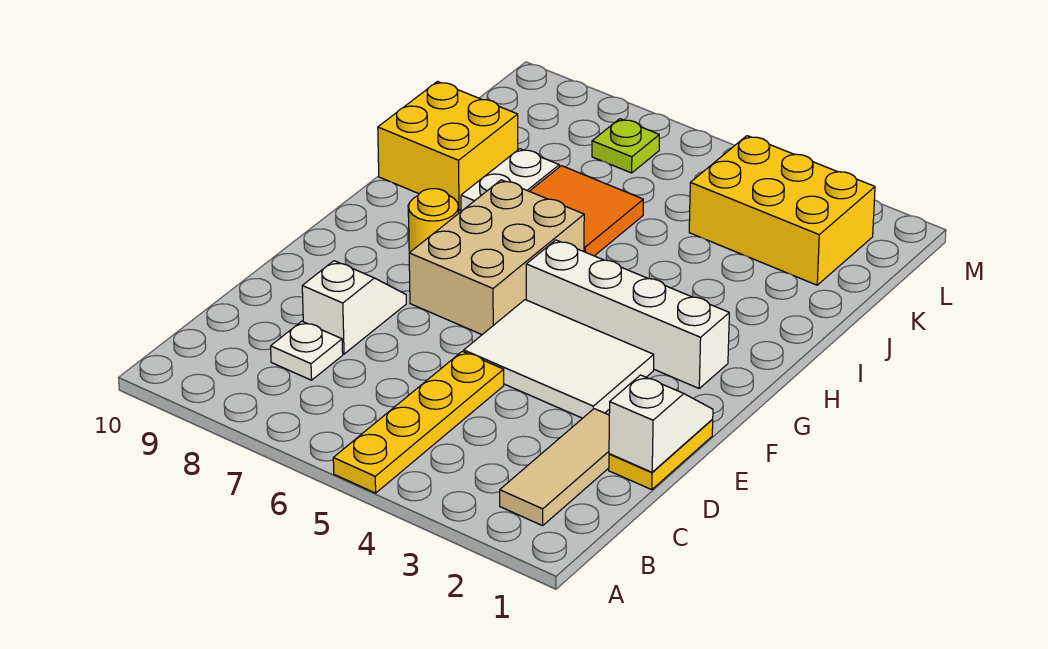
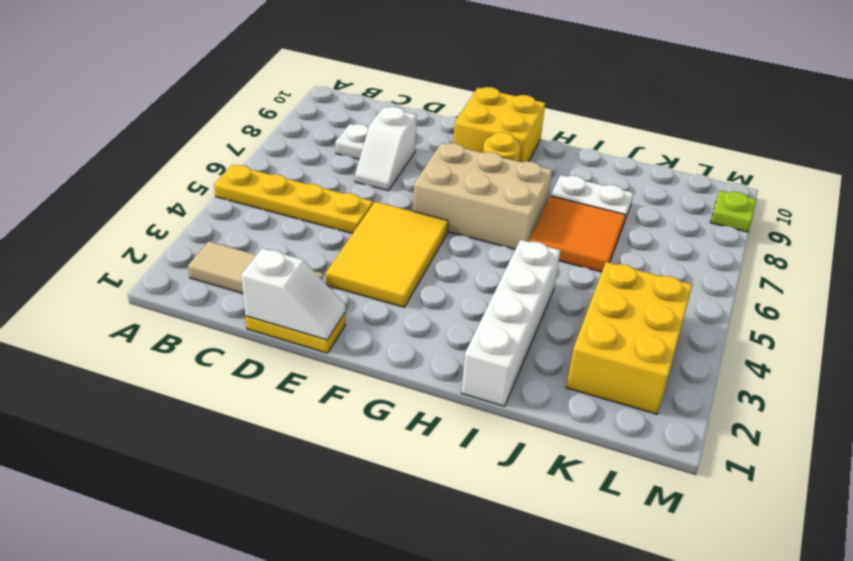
white 1x2 slope [302,261,406,354] -> white 1x2 slope turned to [355,107,417,191]
white 2x3 tile [464,300,654,418] -> yellow 2x3 tile [326,202,448,307]
white 1x4 brick [526,240,729,388] -> white 1x4 brick moved to [461,240,560,406]
yellow 2x2 brick [378,82,518,210] -> yellow 2x2 brick moved to [453,87,545,162]
lime 1x1 plate [592,119,659,173] -> lime 1x1 plate moved to [711,191,756,232]

